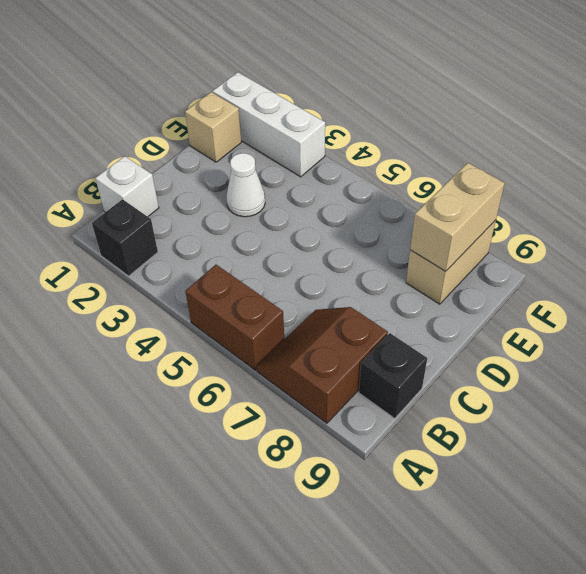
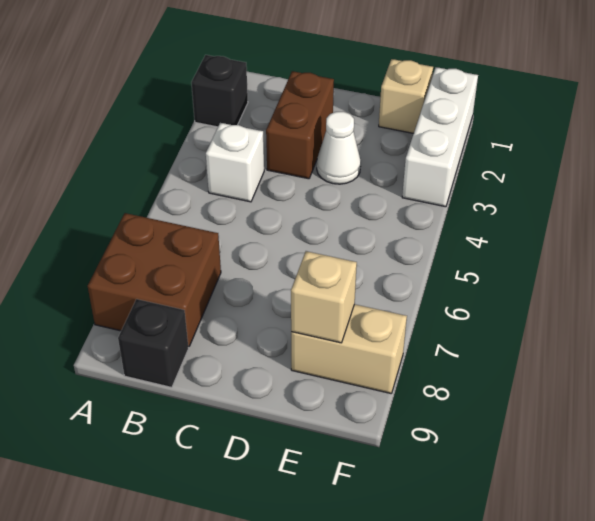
brown 1x2 brick [185,265,284,370] -> brown 1x2 brick moved to [266,71,334,179]
brown 2x2 slope [257,307,388,423] -> brown 2x2 brick [88,213,221,347]
white 1x1 brick [95,156,159,217] -> white 1x1 brick moved to [206,123,264,202]
tan 1x2 brick [410,163,505,271] -> tan 1x1 brick [291,251,357,343]

